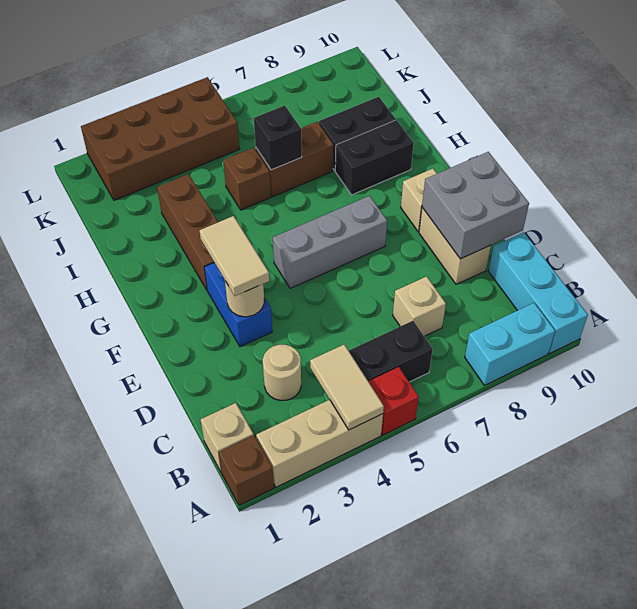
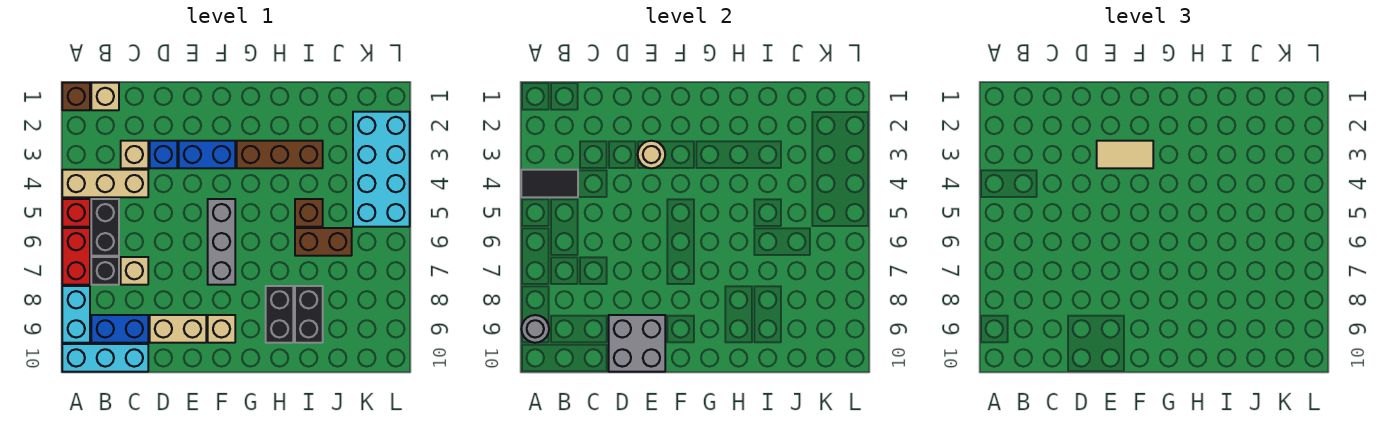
tan 1x3 brick [256,400,383,487] -> tan 1x3 brick turned to [62,170,148,197]
tan 1x2 tile [310,345,384,430] -> black 1x2 tile [521,170,578,197]
none -> red 1x2 brick [62,228,90,285]
none -> grey 1x1 round brick [521,315,549,343]
none -> blue 1x2 brick [91,315,148,343]
tan 1x1 round brick [263,345,301,400] -> tan 1x1 brick [121,141,148,168]
none -> blue 1x1 brick [150,141,177,168]
brown 1x2 brick [256,122,334,197] -> brown 1x2 brick turned to [295,228,352,256]
black 1x1 brick [254,105,302,170] -> black 1x1 brick moved to [91,257,119,285]
brown 2x4 brick [81,77,240,200] -> cyan 2x4 brick [353,112,410,227]

